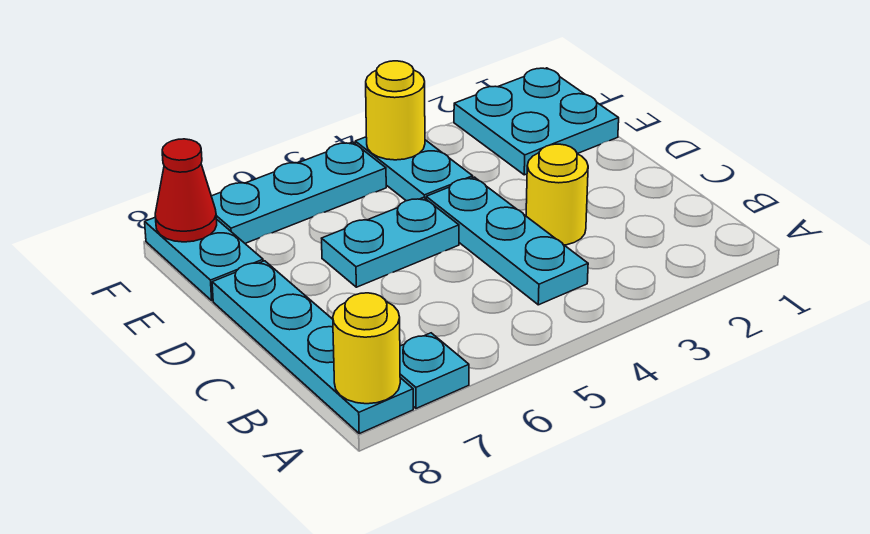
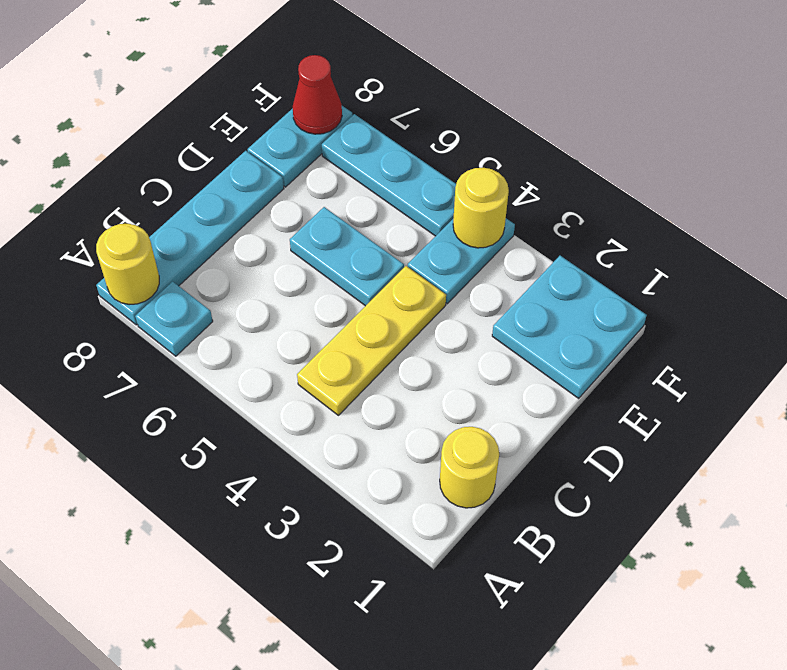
cyan 1x3 plate [426,177,588,305] -> yellow 1x3 plate [297,266,446,415]
yellow 1x1 round brick [526,144,588,245] -> yellow 1x1 round brick moved to [440,427,499,508]

